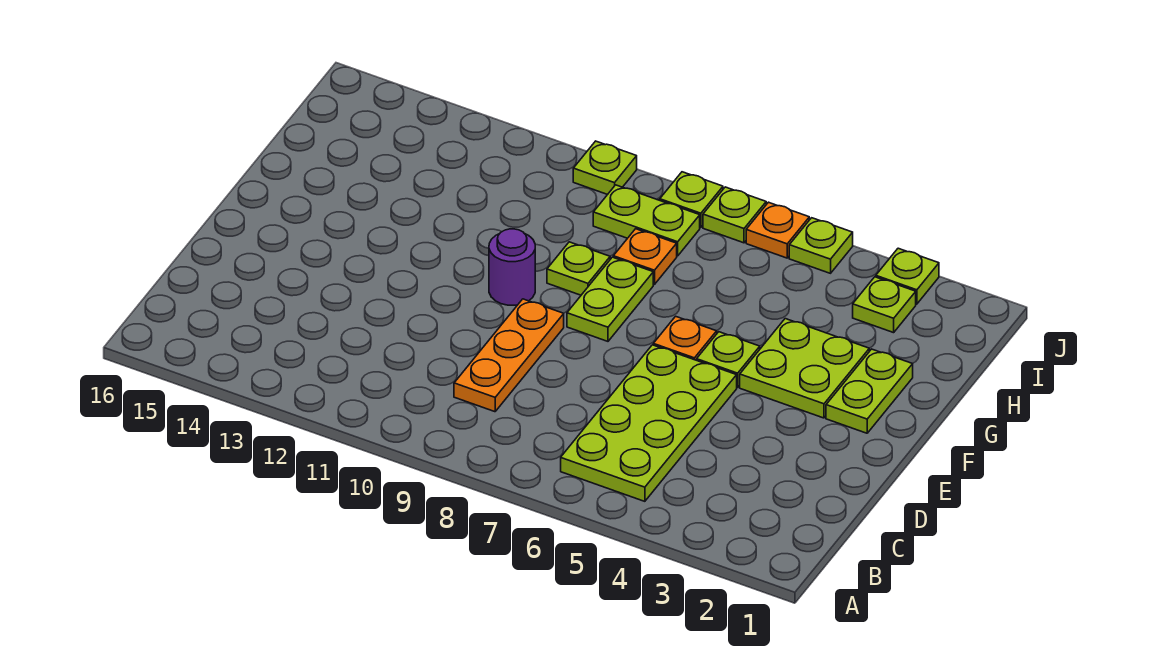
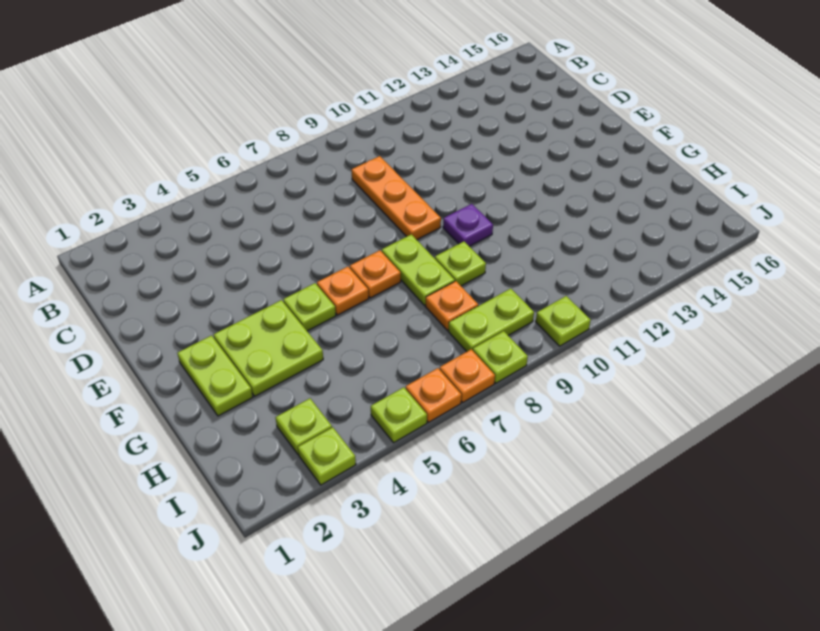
lime 2x4 plate [561,345,737,501] -> none
none -> orange 1x1 plate [350,250,401,298]
purple 1x1 round brick [489,229,535,305] -> purple 1x1 plate [443,204,493,246]
lime 1x1 plate [703,187,766,243] -> orange 1x1 plate [440,349,495,402]

